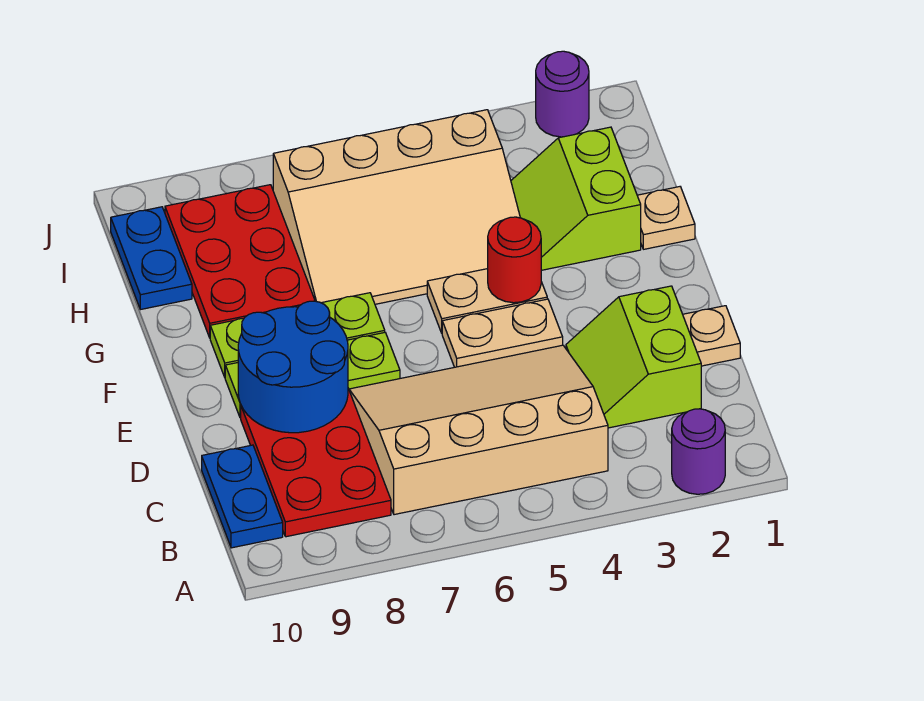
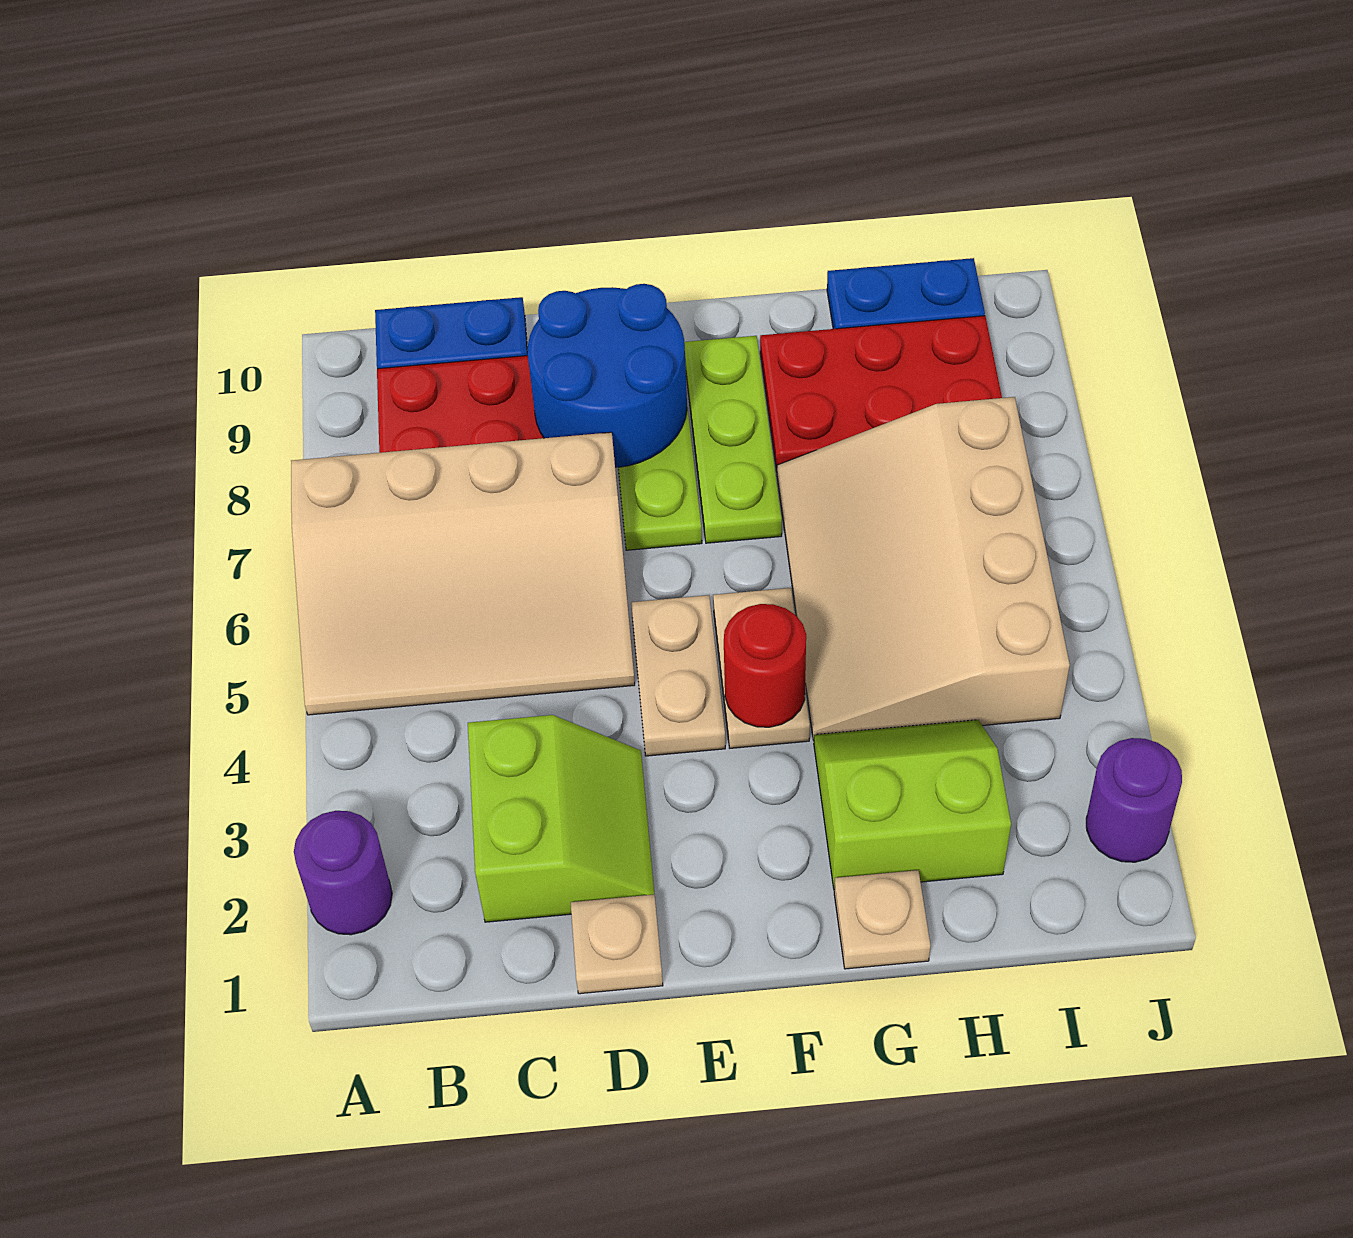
tan 3x4 slope [349,345,608,515] -> tan 3x4 slope turned to [291,432,635,715]
lime 2x2 slope [566,286,701,428] -> lime 2x2 slope turned to [468,715,654,922]

